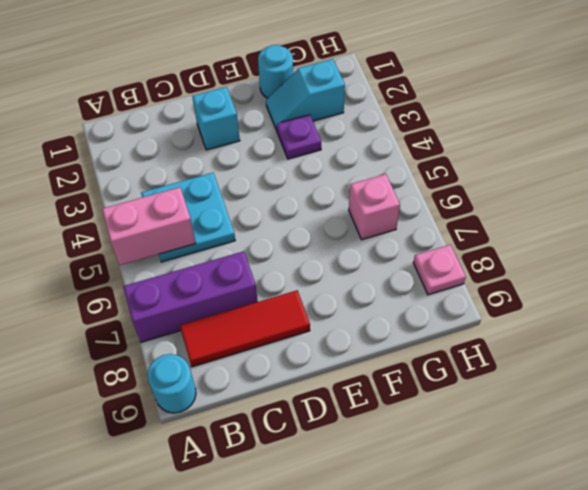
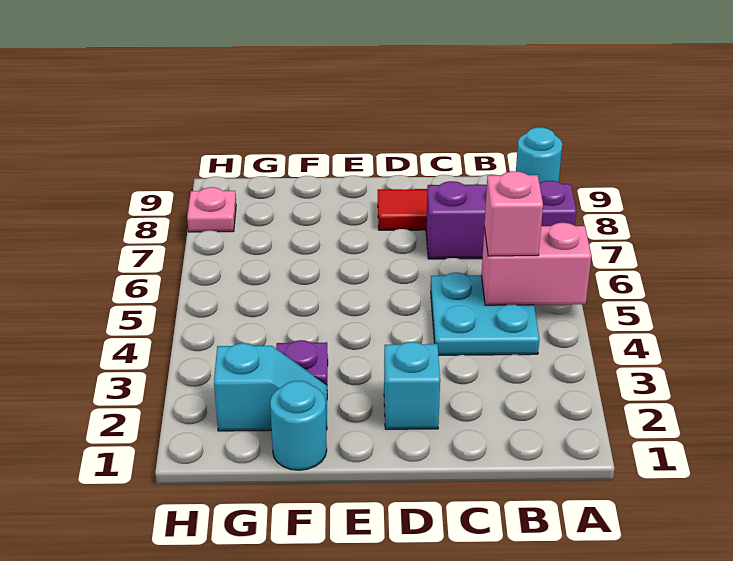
pink 1x1 brick [349,174,400,240] -> pink 1x1 brick moved to [484,171,543,256]

